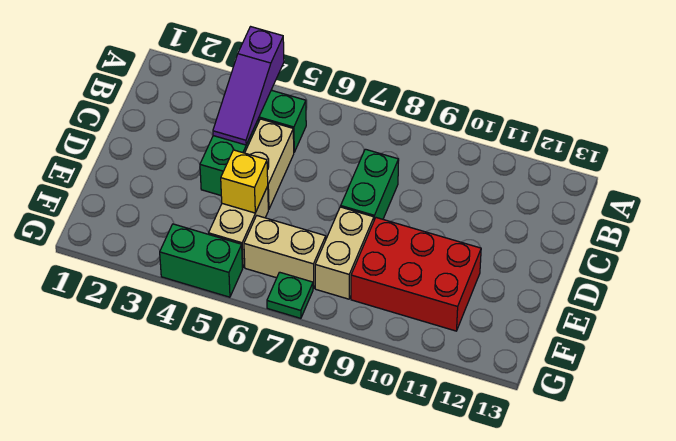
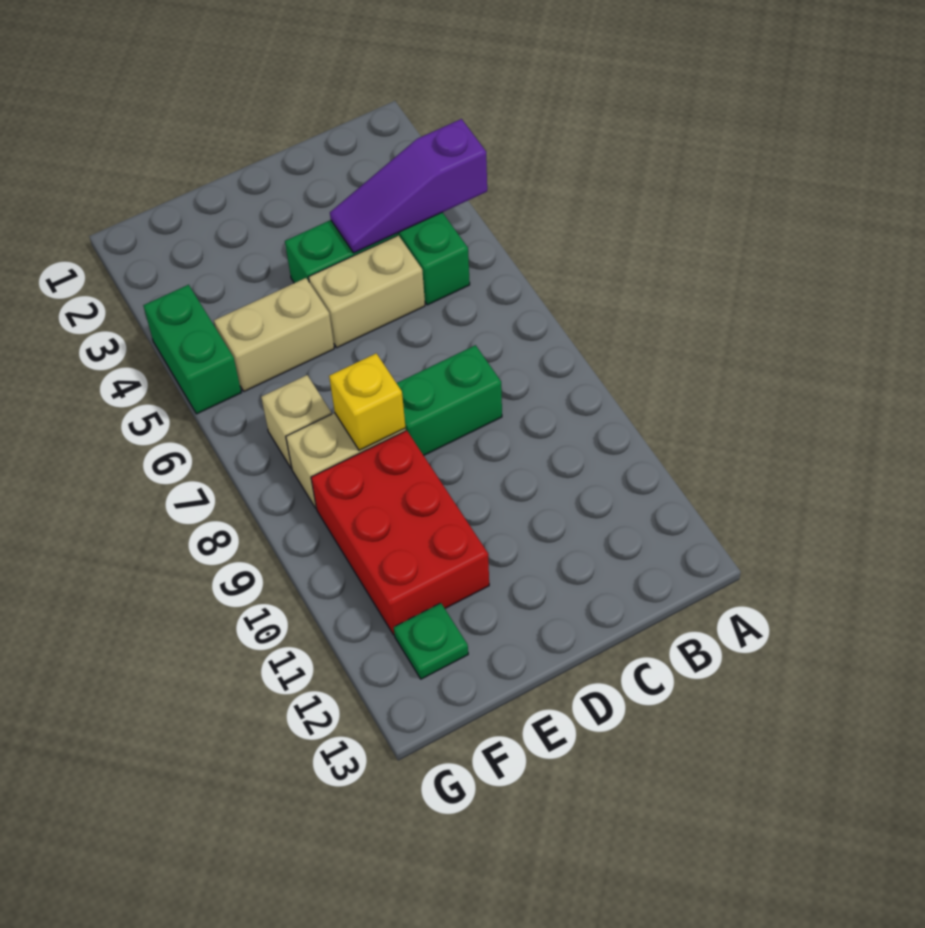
yellow 1x1 brick [221,150,268,213] -> yellow 1x1 brick moved to [329,353,406,450]
tan 1x2 brick [244,216,326,289] -> tan 1x1 brick [261,375,331,469]
green 1x1 plate [267,272,313,318] -> green 1x1 plate moved to [394,603,468,679]

